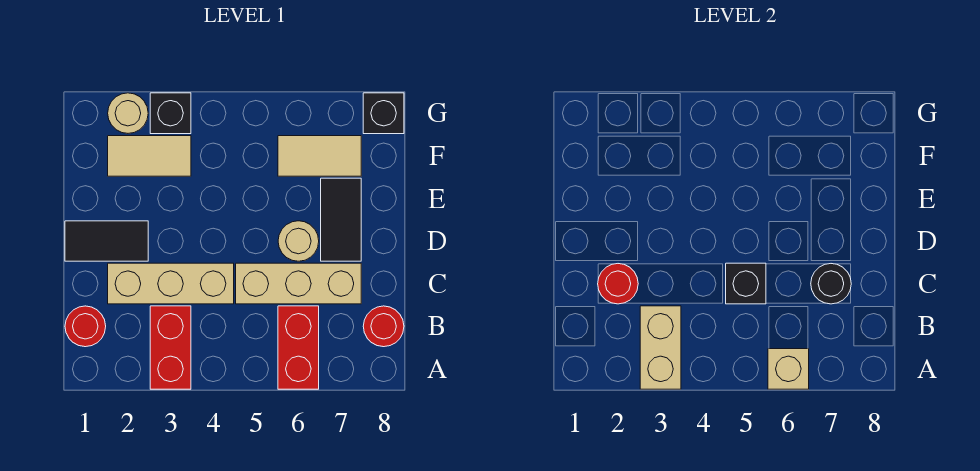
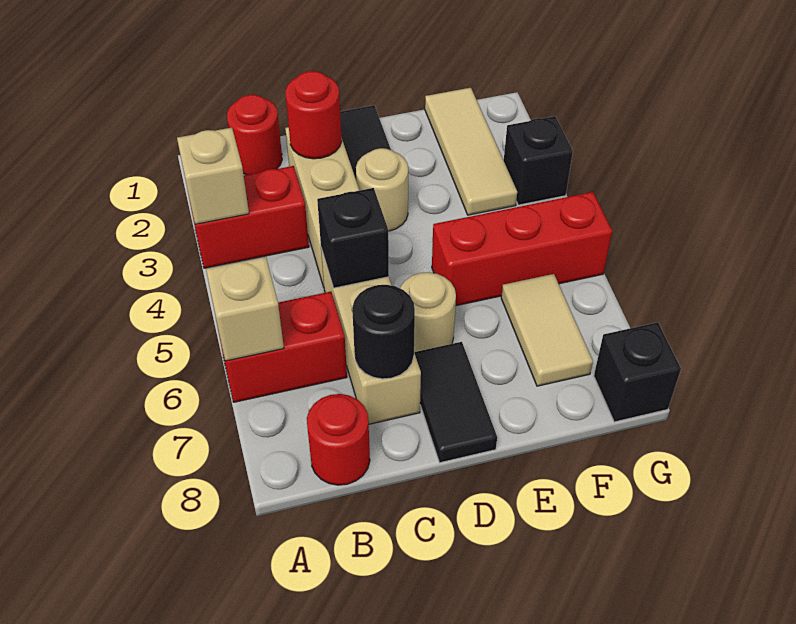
tan 1x2 brick [640,306,681,389] -> tan 1x1 brick [177,128,249,224]
black 1x2 tile [321,178,361,261] -> black 1x2 tile turned to [414,342,497,463]
none -> red 1x3 brick [432,192,612,306]
tan 1x2 tile [108,136,191,176] -> tan 1x3 tile [425,88,517,215]
tan 1x1 round brick [108,93,148,133] -> tan 1x1 round brick moved to [356,148,408,231]

